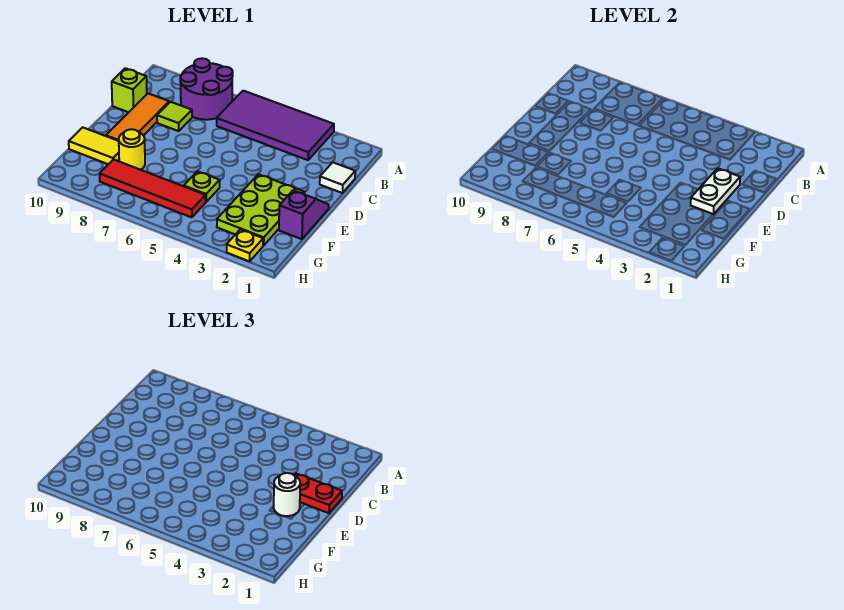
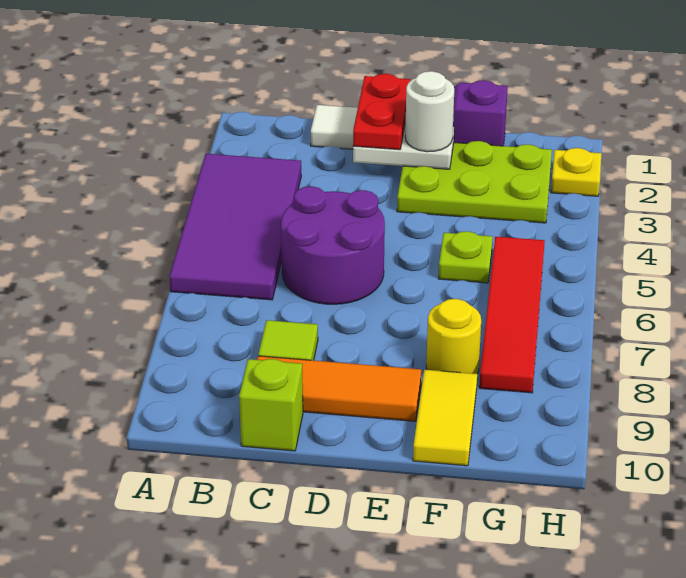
purple 2x2 round brick [180,58,233,120] -> purple 2x2 round brick moved to [281,186,385,304]

